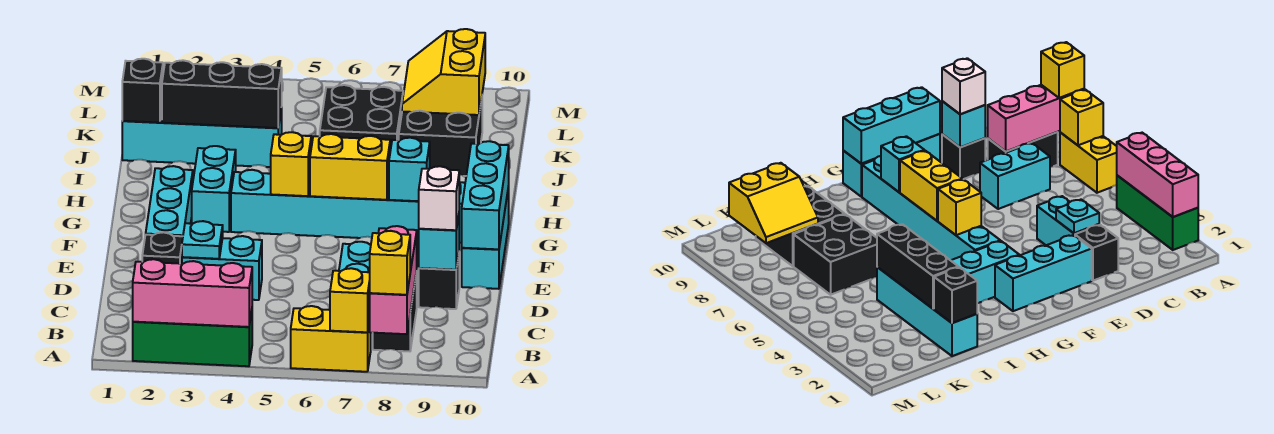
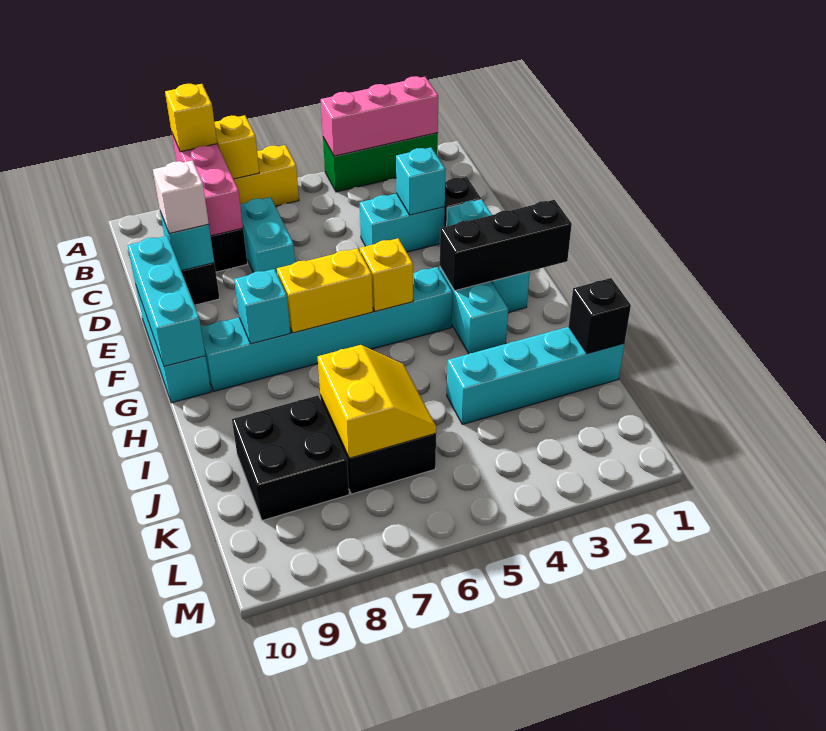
cyan 1x1 plate [182,221,223,259] -> cyan 1x1 brick [396,148,446,215]
black 1x3 brick [162,60,282,128] -> black 1x3 brick moved to [440,200,572,291]
yellow 2x2 slope [402,29,485,115] -> yellow 2x2 slope moved to [318,345,436,458]

